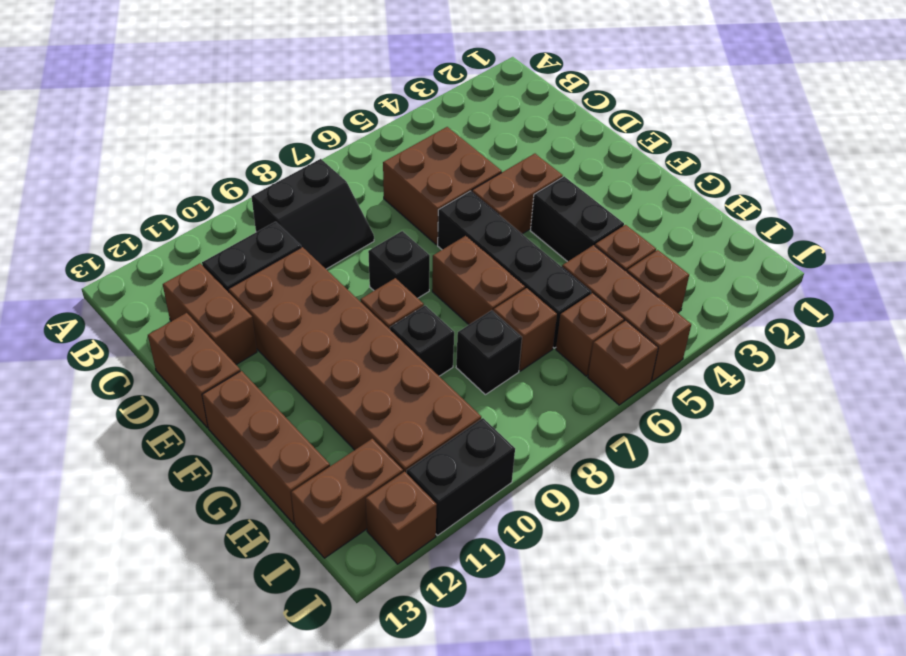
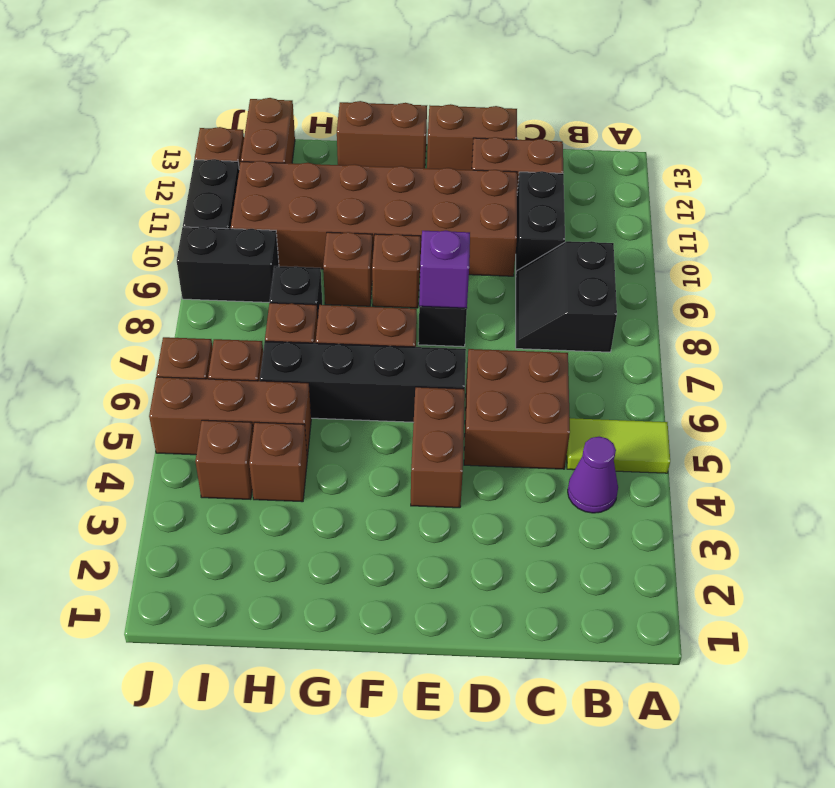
none -> lime 1x2 tile [567,418,670,473]
none -> purple 1x1 cone [568,437,618,513]
none -> purple 1x1 brick [419,231,470,308]
black 1x2 brick [530,176,624,262] -> black 1x2 brick moved to [177,227,279,302]
brown 1x3 brick [202,371,330,524] -> brown 1x2 brick [337,101,427,168]
black 1x1 brick [390,306,454,376] -> brown 1x1 brick [323,232,373,306]

